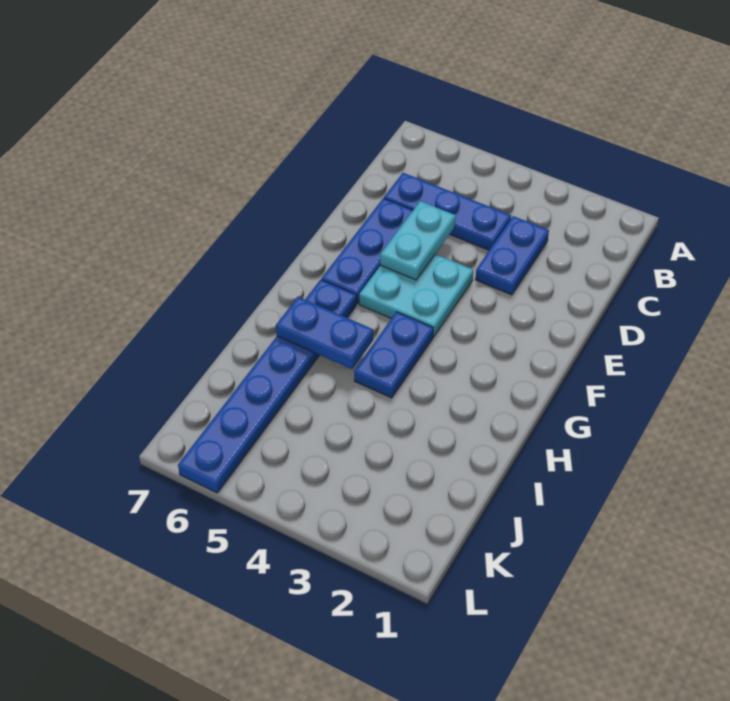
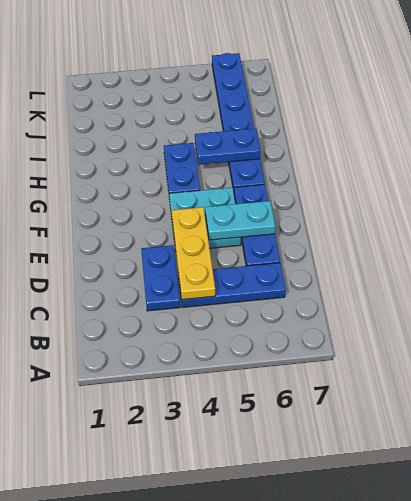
none -> yellow 1x3 plate [172,207,215,300]
cyan 1x2 plate [380,201,456,280] -> cyan 1x2 plate turned to [205,201,275,240]

